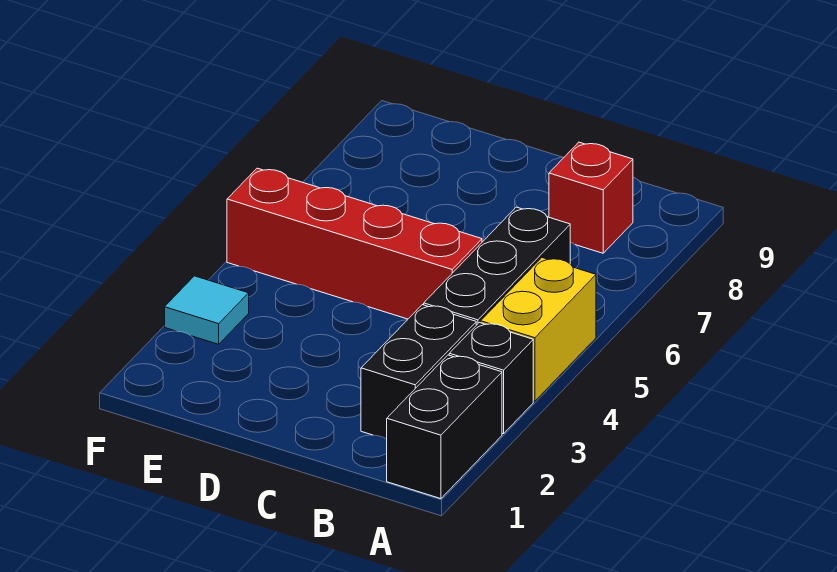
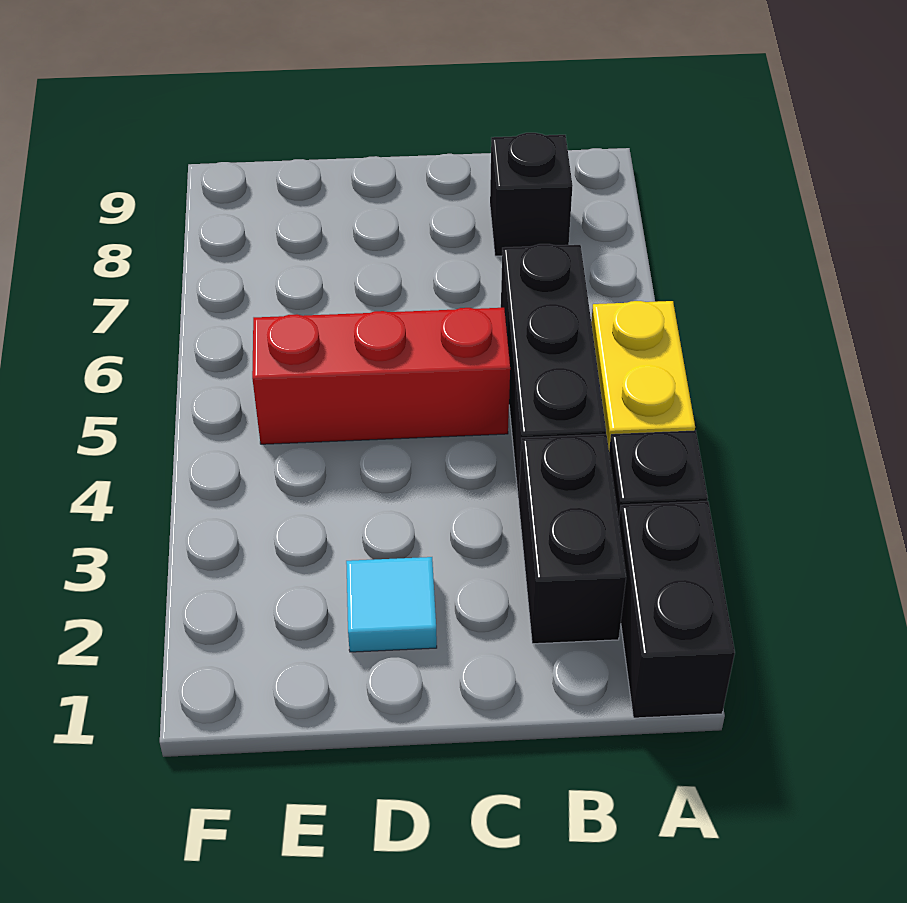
red 1x1 brick [549,142,633,253] -> black 1x1 brick [490,133,573,256]
red 1x4 brick [227,168,482,319] -> red 1x3 brick [252,308,510,444]
cyan 1x1 tile [165,276,249,344] -> cyan 1x1 tile moved to [346,557,437,652]

